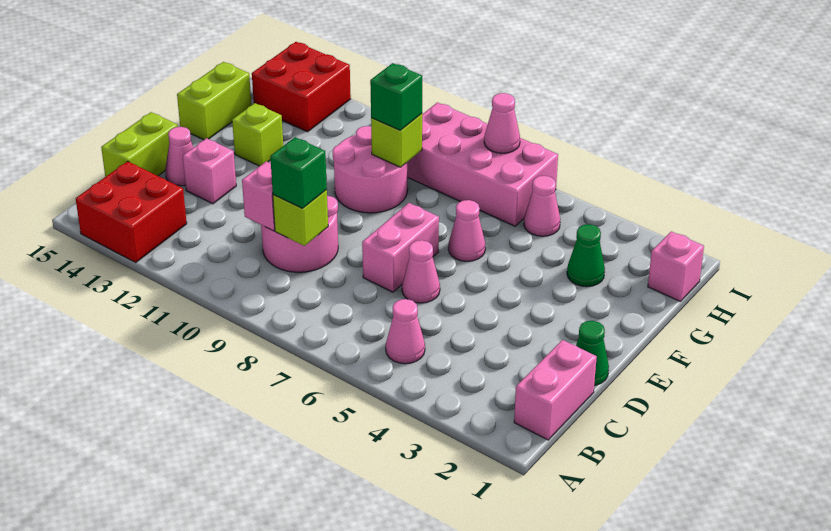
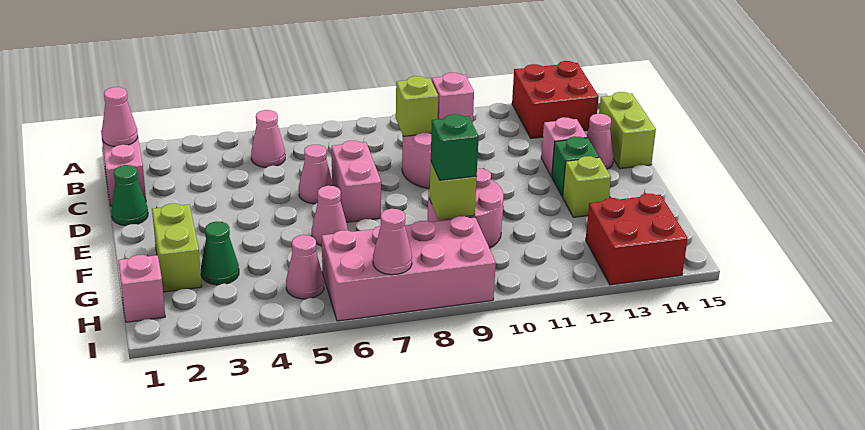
none -> pink 1x1 cone [101,87,138,146]
green 1x1 brick [270,137,327,208] -> green 1x1 brick moved to [551,136,599,197]
lime 1x2 brick [177,62,251,140] -> lime 1x2 brick moved to [152,204,202,292]

